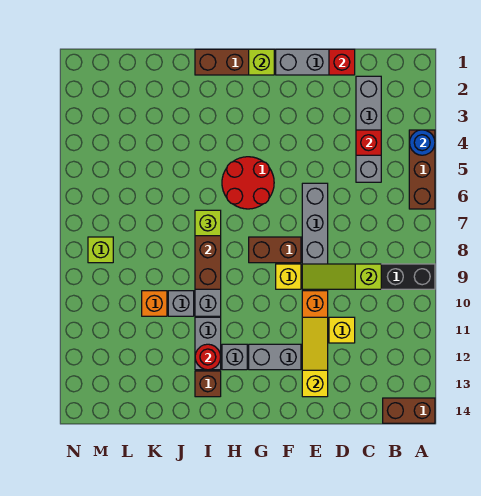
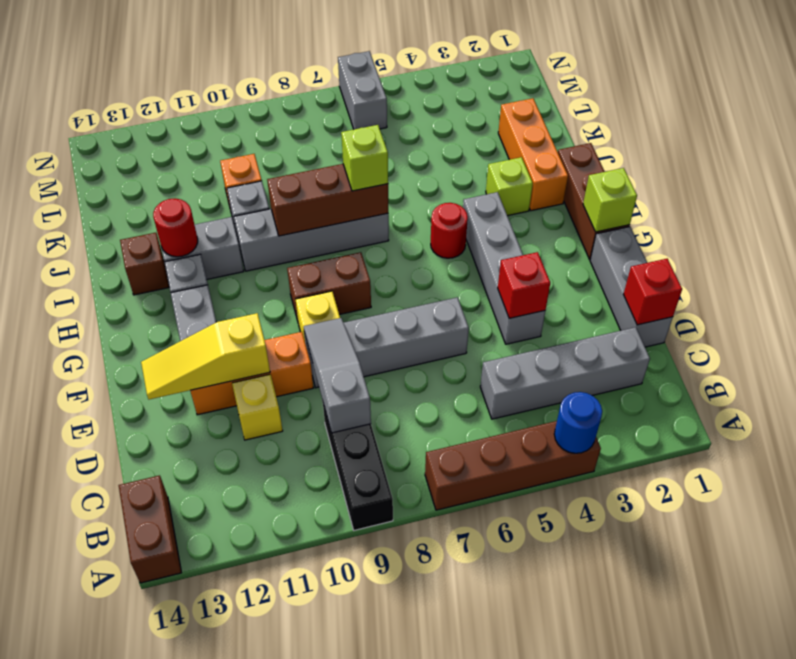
brown 1x3 brick [409,130,435,209] -> brown 1x4 brick [425,421,601,510]
red 1x1 brick [356,130,381,155] -> red 1x1 brick moved to [498,252,550,318]
lime 1x3 slope [302,264,381,289] -> grey 1x3 slope [304,318,371,433]
none -> grey 1x4 brick [463,192,545,344]
yellow 1x3 slope [302,317,328,397] -> yellow 1x3 slope turned to [141,313,270,399]
brown 1x2 brick [249,237,301,263] -> brown 1x2 brick turned to [287,252,371,321]
red 2x2 round brick [222,157,274,209] -> red 1x1 round brick [431,203,468,258]
none -> orange 1x3 brick [498,98,568,211]
none -> grey 1x2 brick [338,51,387,129]
lime 1x1 brick [88,237,113,263] -> lime 1x1 brick moved to [486,157,533,216]

